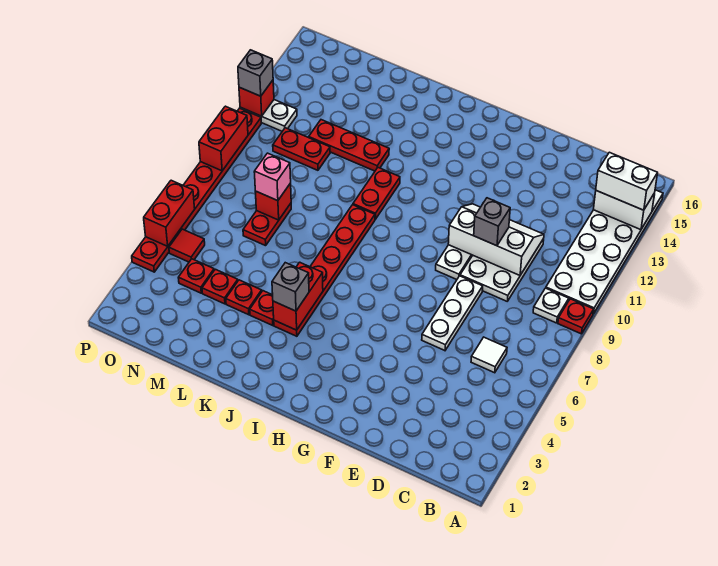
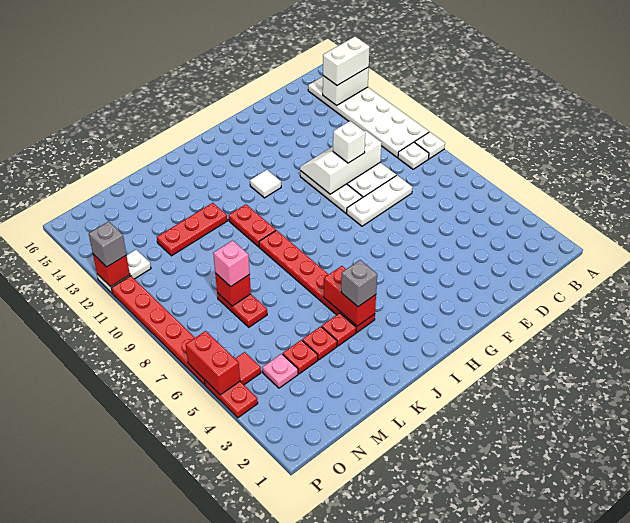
red 1x1 plate [558,299,594,334] -> white 1x1 plate [415,132,445,159]
white 1x1 tile [471,337,507,373] -> white 1x1 tile moved to [250,170,281,198]
white 1x3 plate [422,276,483,351] -> white 1x3 plate turned to [347,175,413,226]
grey 1x1 brick [474,198,510,246] -> white 1x1 brick [333,121,365,163]
red 1x2 plate [273,128,330,170] -> none
red 1x1 plate [178,259,214,293] -> pink 1x1 plate [262,354,298,388]
red 1x2 brick [199,106,248,171] -> none

